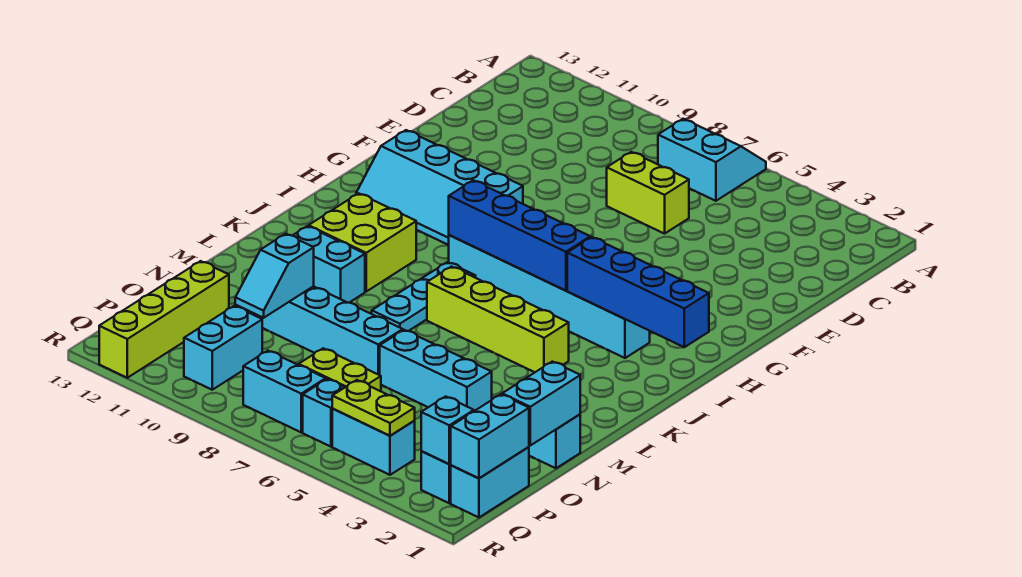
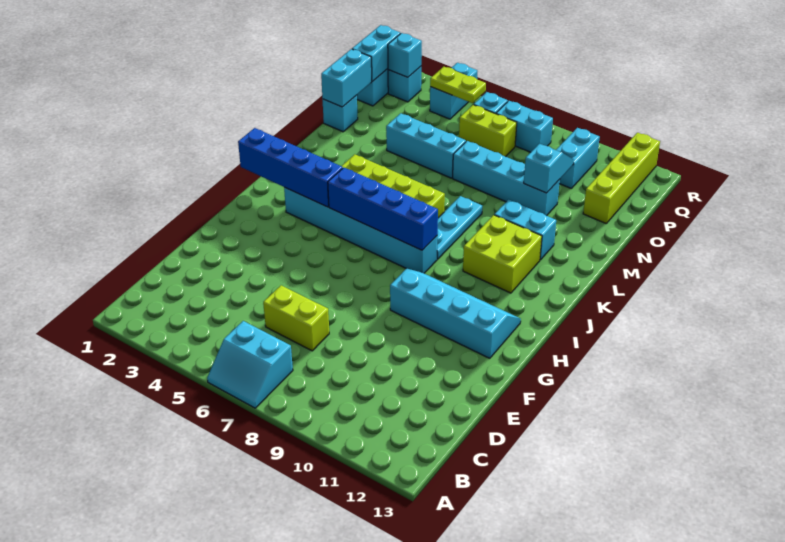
cyan 1x2 brick [332,408,415,475] -> cyan 1x2 brick turned to [430,63,477,119]

